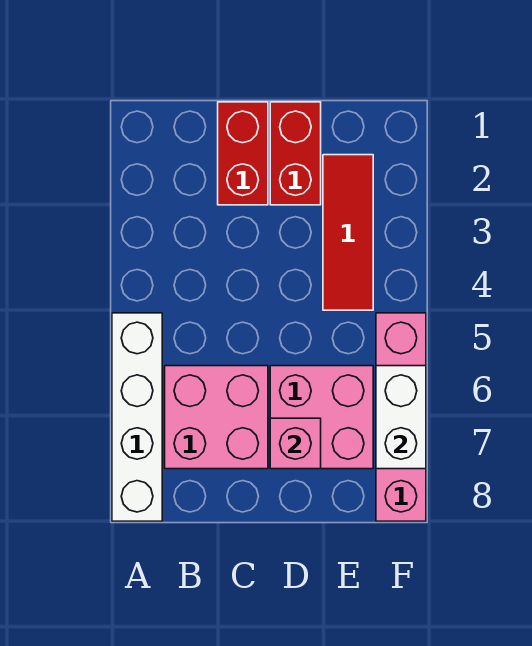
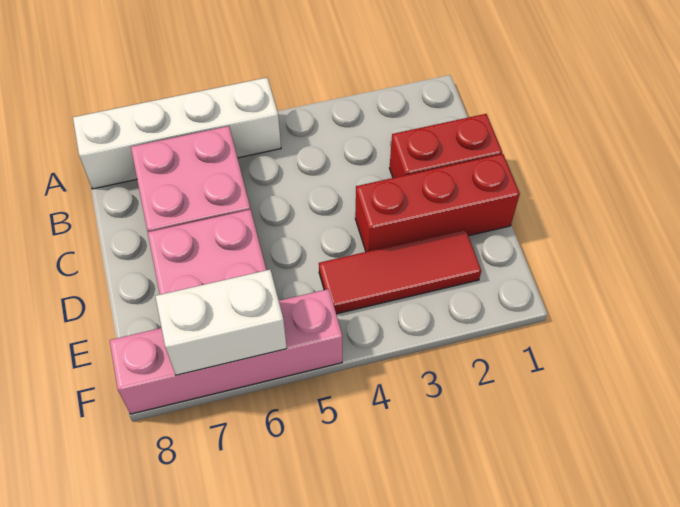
red 1x2 brick [270,102,321,205] -> red 1x3 brick [355,154,520,252]
pink 1x1 brick [270,418,321,469] -> none

